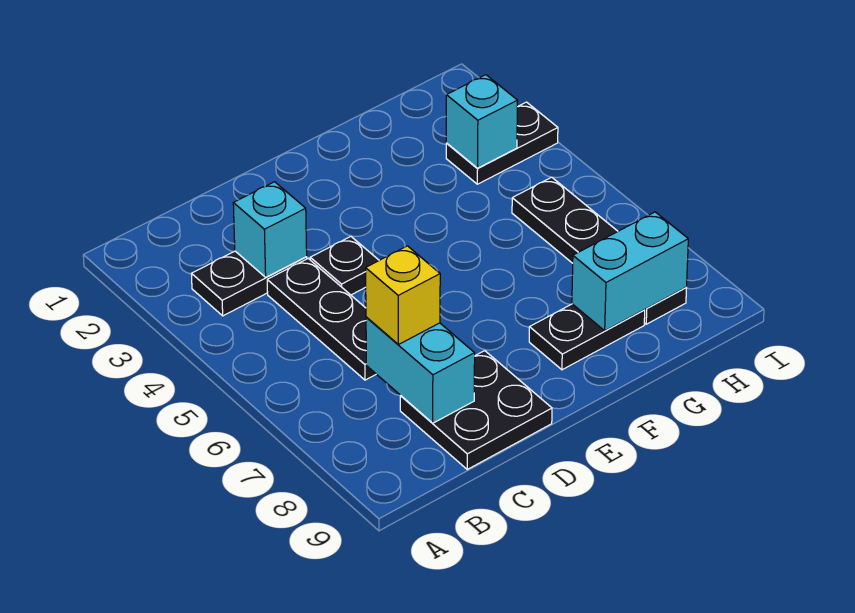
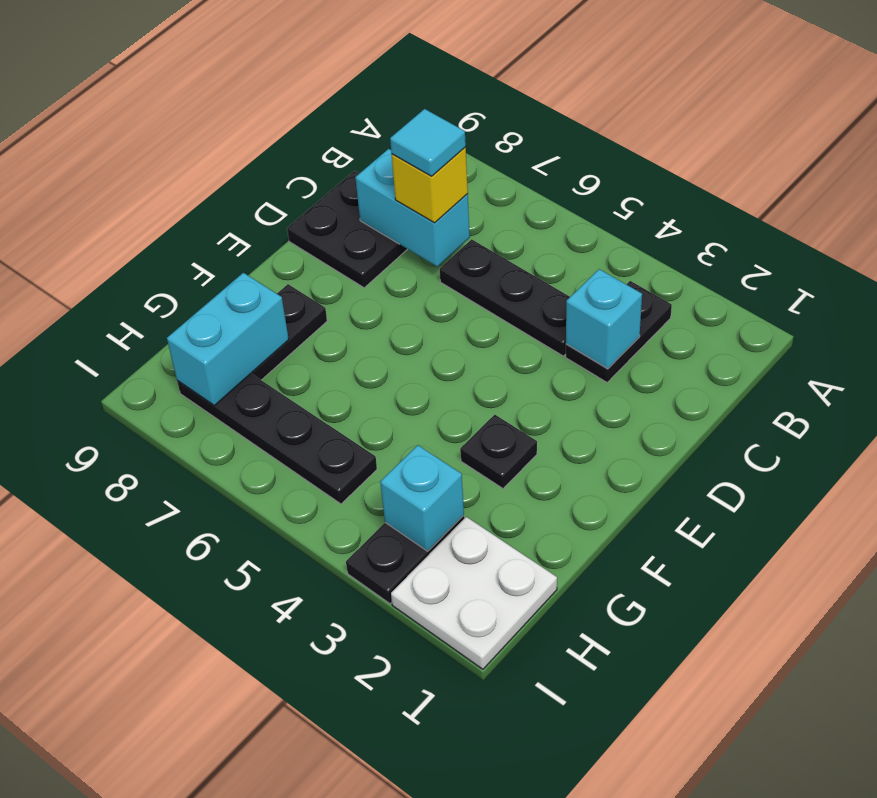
none -> cyan 1x1 tile [390,109,466,176]
black 1x1 plate [310,237,379,295] -> black 1x1 plate moved to [460,415,537,489]
none -> white 2x2 plate [391,517,557,669]

